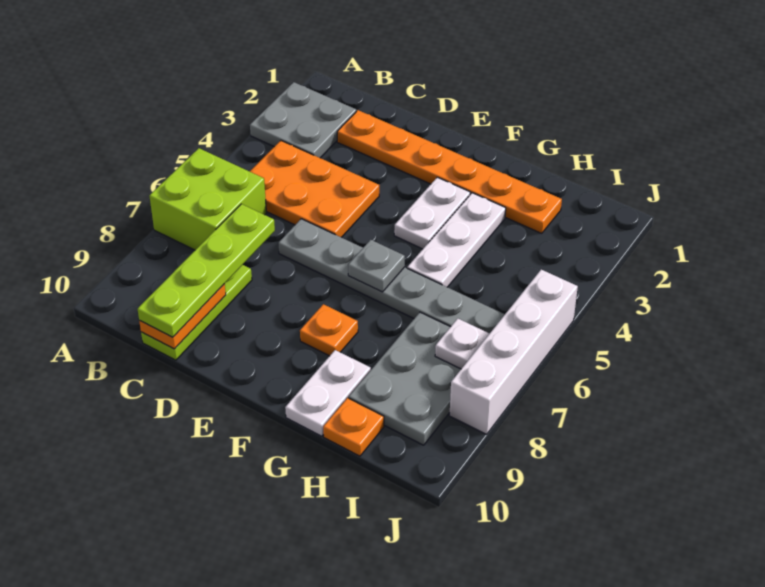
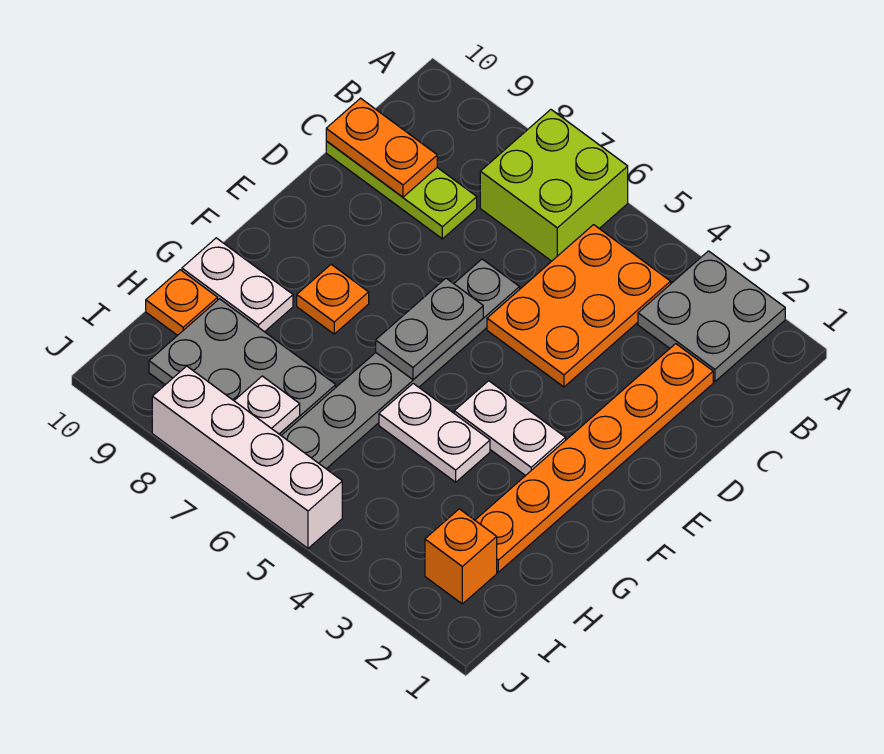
lime 1x4 plate [138,204,275,337] -> none
grey 1x1 plate [348,240,405,292] -> grey 1x2 plate [376,278,483,380]
white 1x3 plate [407,193,506,287] -> white 1x2 plate [379,383,490,482]
none -> orange 1x1 brick [425,509,497,604]

